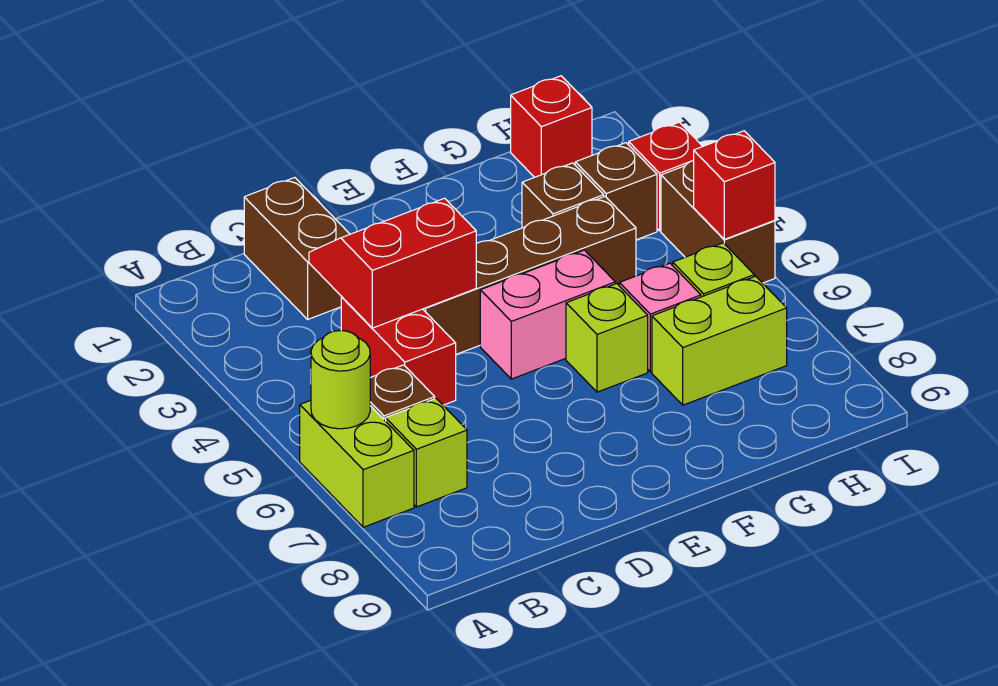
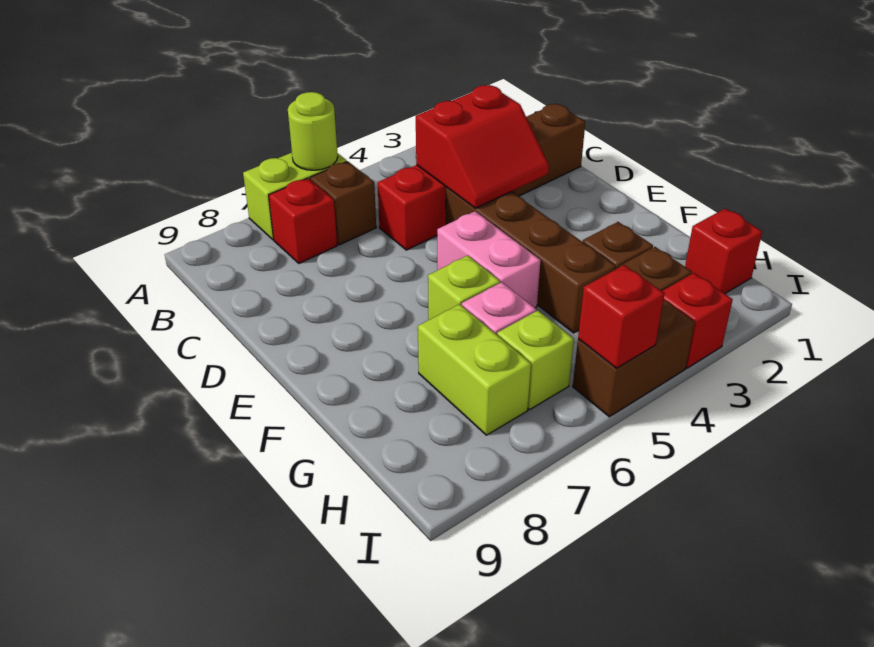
lime 1x1 brick [386,399,467,507] -> red 1x1 brick [269,178,337,263]
red 2x2 slope [309,198,476,328] -> red 2x2 slope turned to [416,85,549,208]

